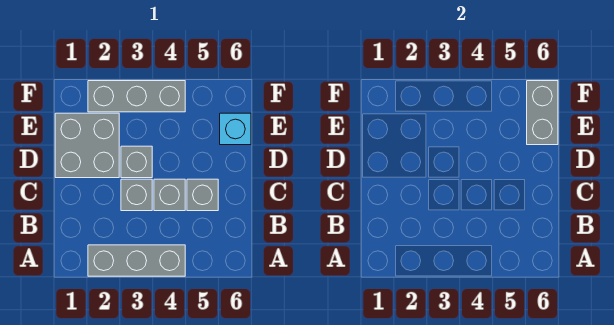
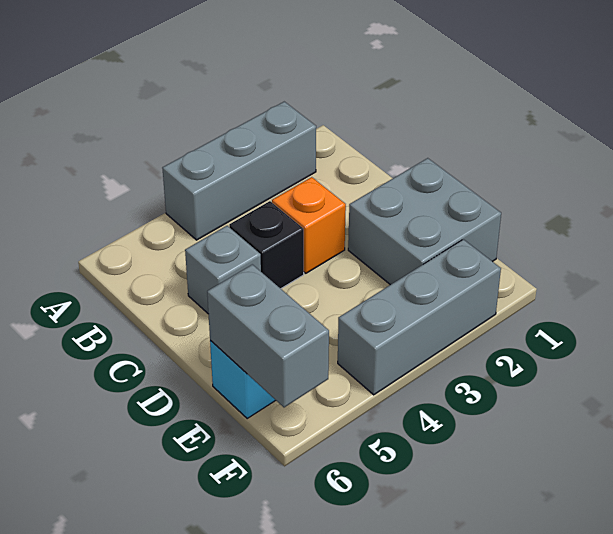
grey 1x1 brick [121,179,152,211] -> orange 1x1 brick [272,177,346,273]
grey 1x1 brick [154,179,185,211] -> black 1x1 brick [229,201,304,289]
grey 1x1 brick [121,146,152,178] -> none

